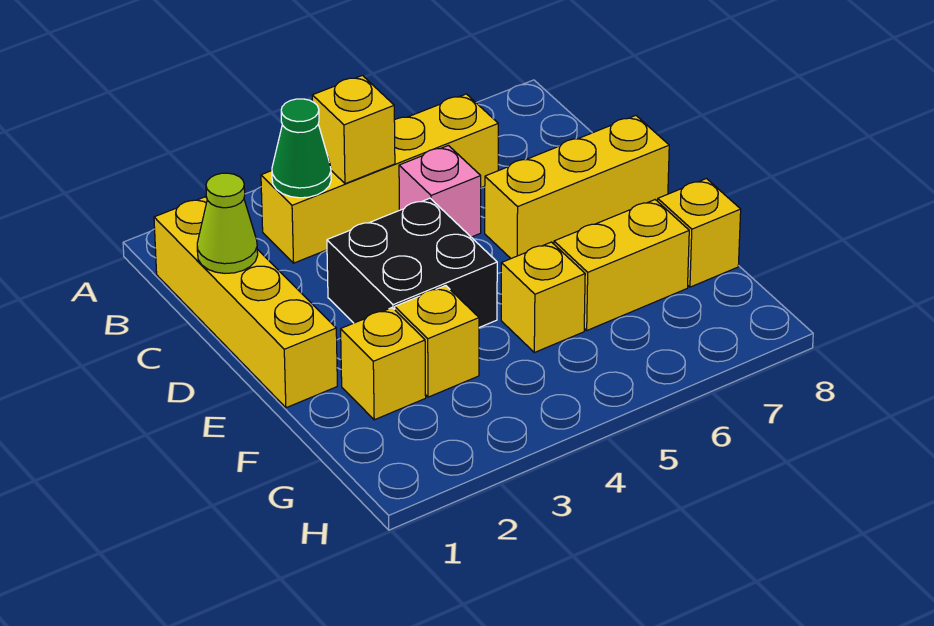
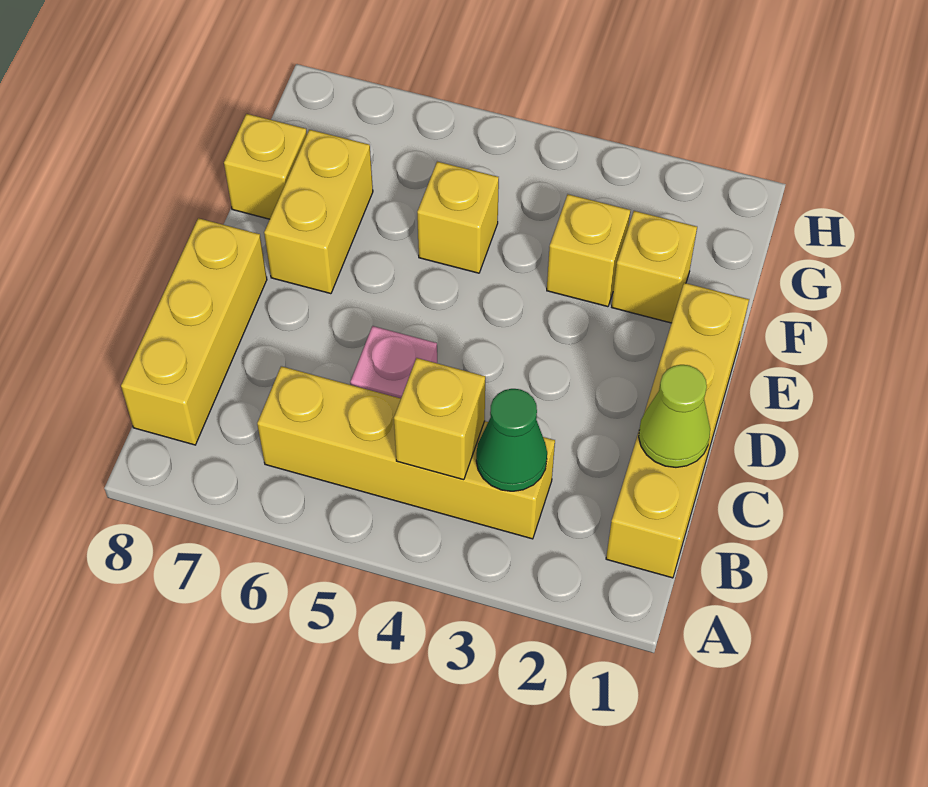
black 2x2 brick [327,198,497,327] -> none
yellow 1x3 brick [485,116,669,258] -> yellow 1x3 brick turned to [121,218,267,445]
yellow 1x2 brick [554,200,689,330] -> yellow 1x2 brick turned to [264,130,373,294]

